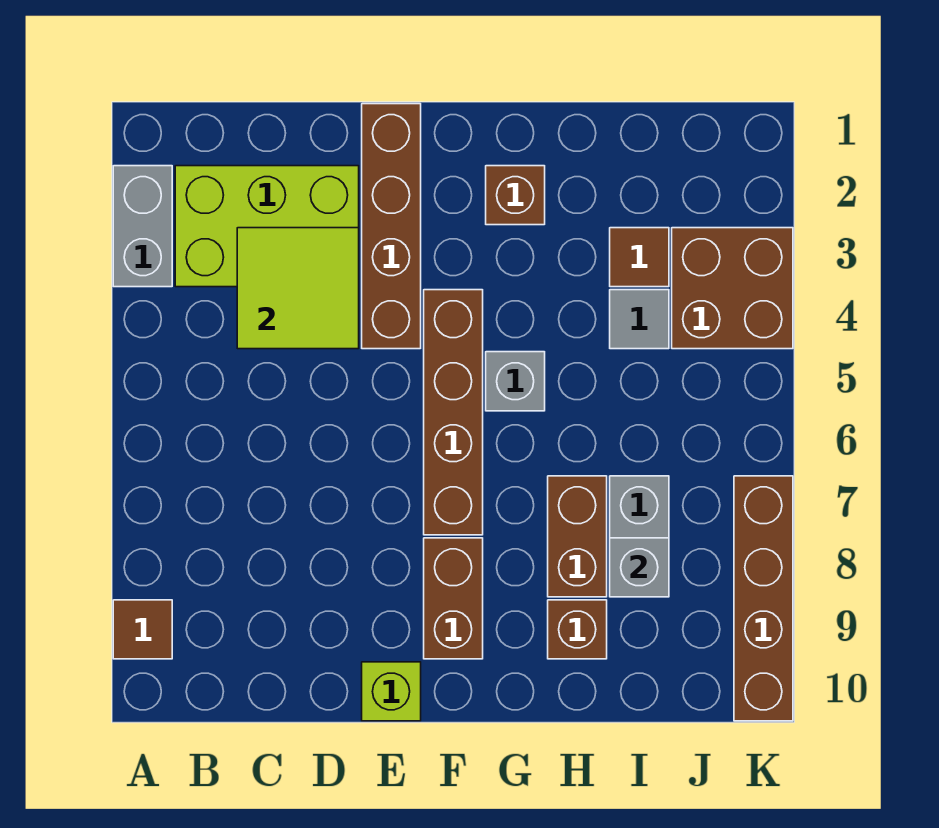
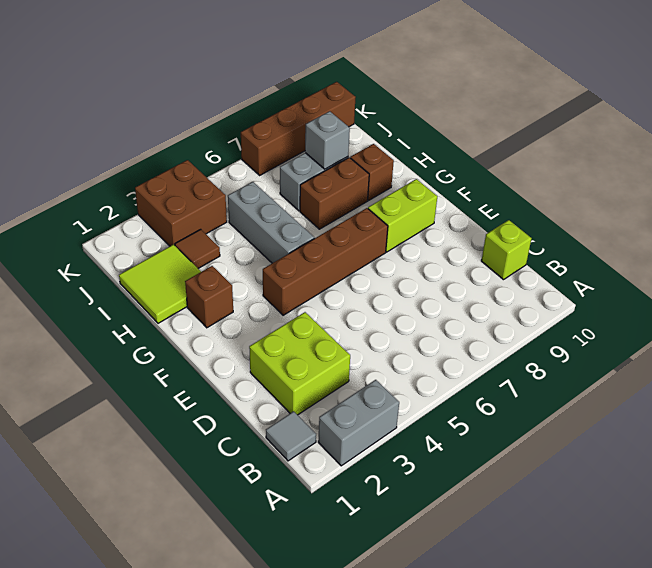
brown 1x1 tile [113,600,172,659] -> none
lime 2x3 brick [175,166,359,287] -> lime 2x2 brick [249,312,350,415]
lime 2x2 tile [237,228,359,349] -> lime 2x2 tile moved to [119,245,201,323]
brown 1x4 brick [362,104,421,349] -> none
lime 1x1 brick [362,662,421,721] -> lime 1x1 brick moved to [481,220,531,280]
brown 1x2 brick [424,538,483,659] -> lime 1x2 brick [368,179,437,252]
grey 1x1 brick [486,352,545,411] -> grey 1x3 brick [228,182,314,263]
grey 1x1 tile [610,290,669,349] -> grey 1x1 tile moved to [266,411,316,461]

